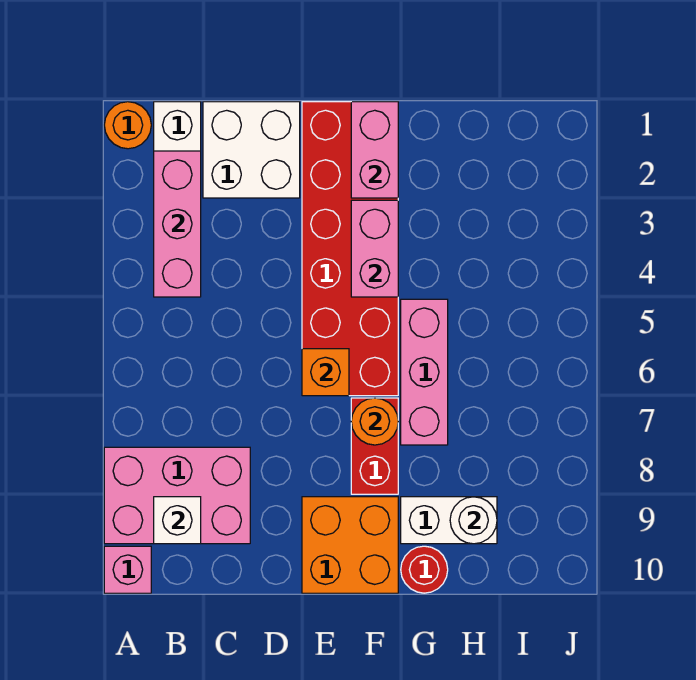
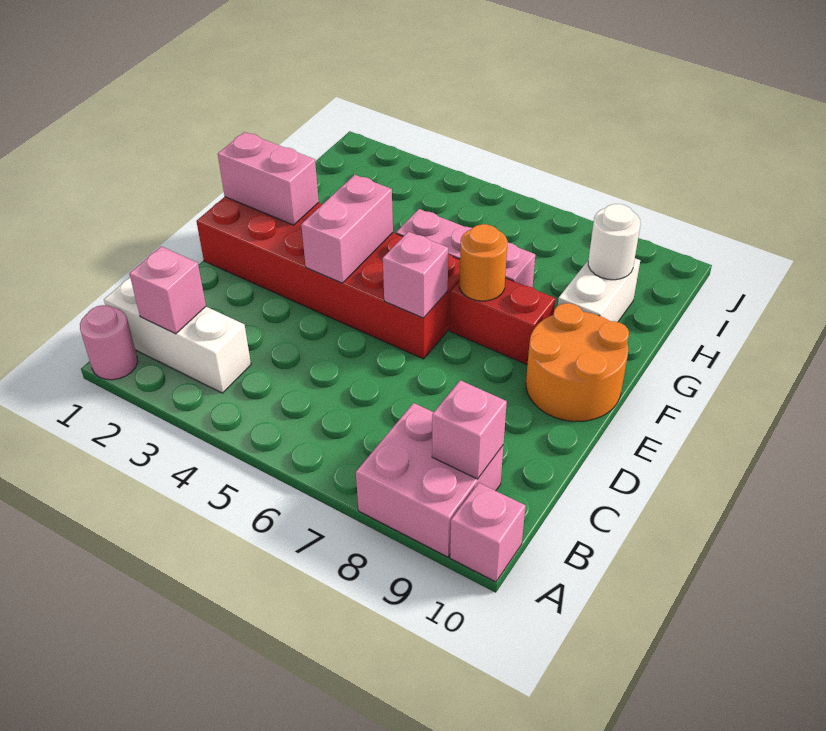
orange 1x1 round brick [104,102,151,149] -> pink 1x1 round brick [80,305,138,380]
pink 2x3 brick [104,447,250,544] -> pink 2x2 brick [356,403,503,557]
pink 1x3 brick [154,151,201,297] -> pink 1x1 brick [129,246,206,334]
white 1x1 brick [154,497,201,544] -> pink 1x1 brick [432,380,507,479]
white 2x2 brick [203,102,300,198] -> none
orange 1x1 brick [302,349,349,396] -> pink 1x1 brick [383,232,448,318]
orange 2x2 brick [302,497,398,593] -> orange 2x2 round brick [526,303,629,421]
pink 1x2 brick [351,200,398,297] -> pink 1x2 brick turned to [301,175,393,283]
red 1x1 round brick [401,546,448,593] -> none

